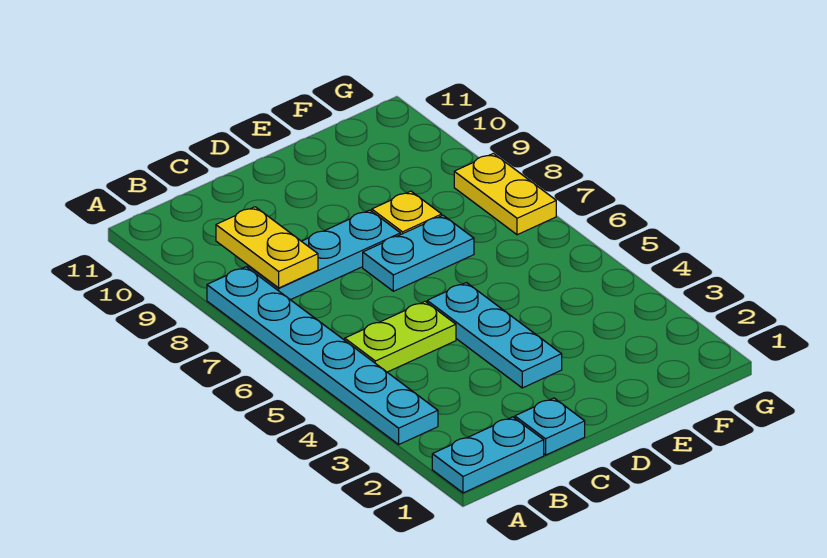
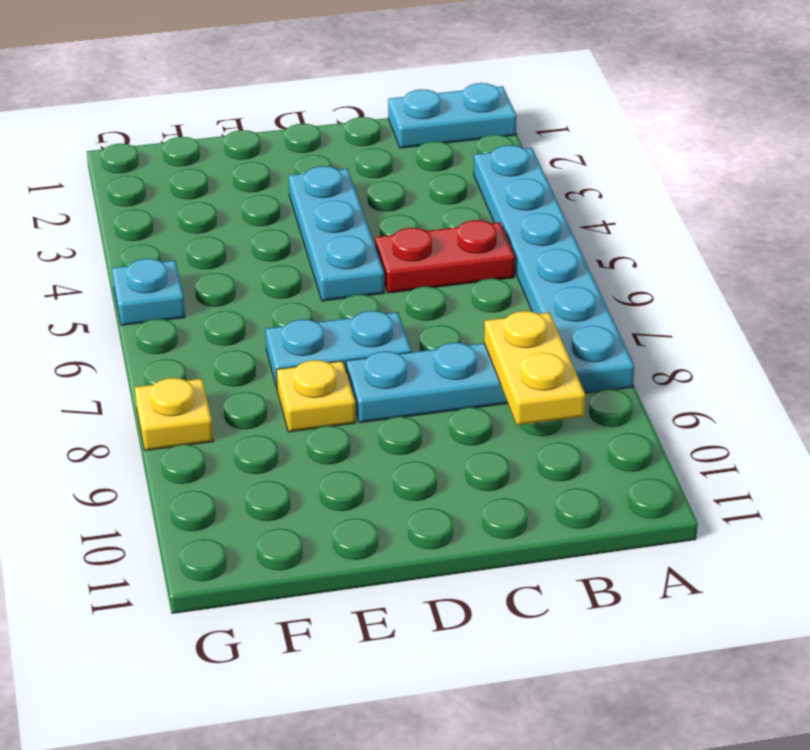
lime 1x2 plate [345,301,456,372] -> red 1x2 plate [375,220,515,293]
cyan 1x1 plate [515,398,585,455] -> cyan 1x1 plate moved to [112,259,185,325]
yellow 1x2 plate [454,153,556,235] -> yellow 1x1 plate [135,378,213,451]

